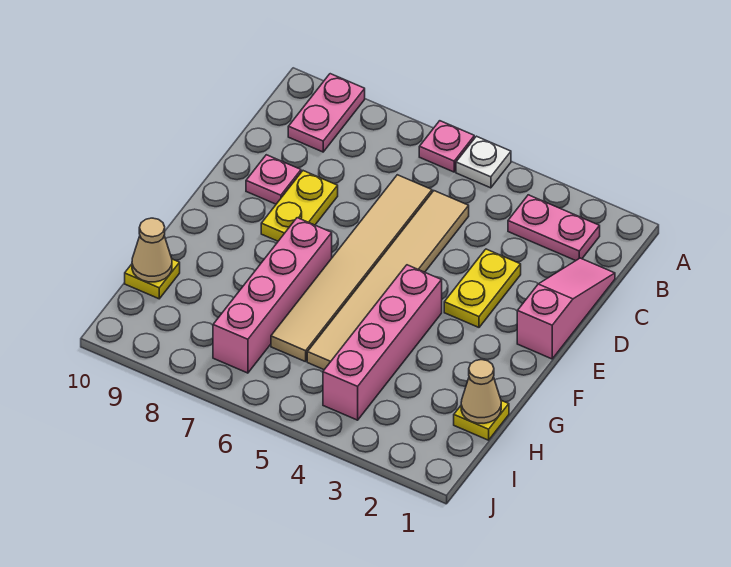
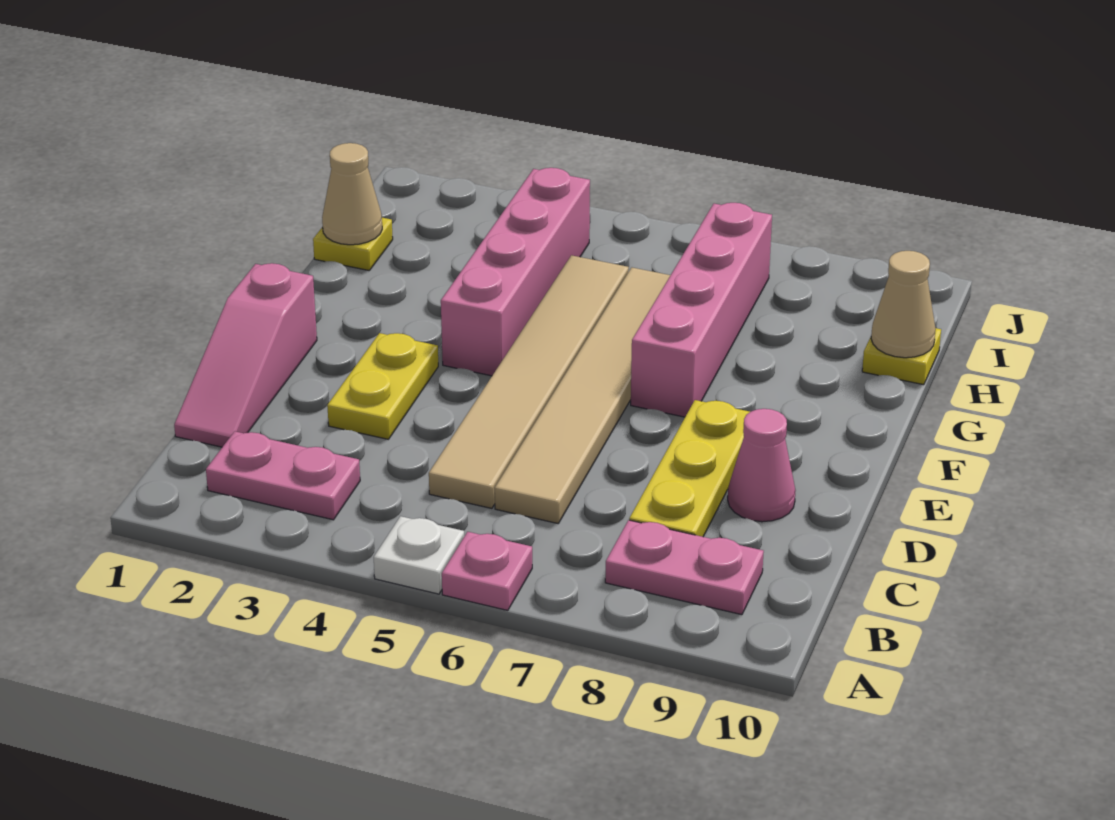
pink 1x2 plate [288,74,365,152] -> pink 1x2 plate turned to [605,520,764,615]
yellow 1x2 plate [261,171,338,241] -> yellow 1x3 plate [629,400,750,537]
pink 1x1 plate [246,155,301,204] -> pink 1x1 cone [728,409,796,522]

